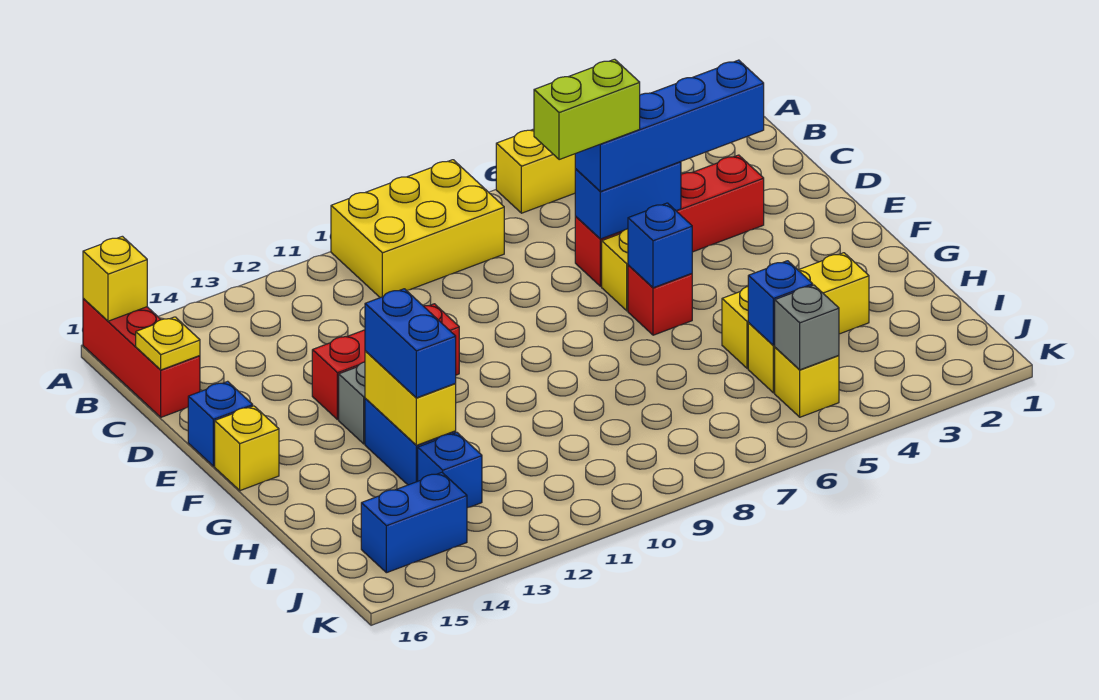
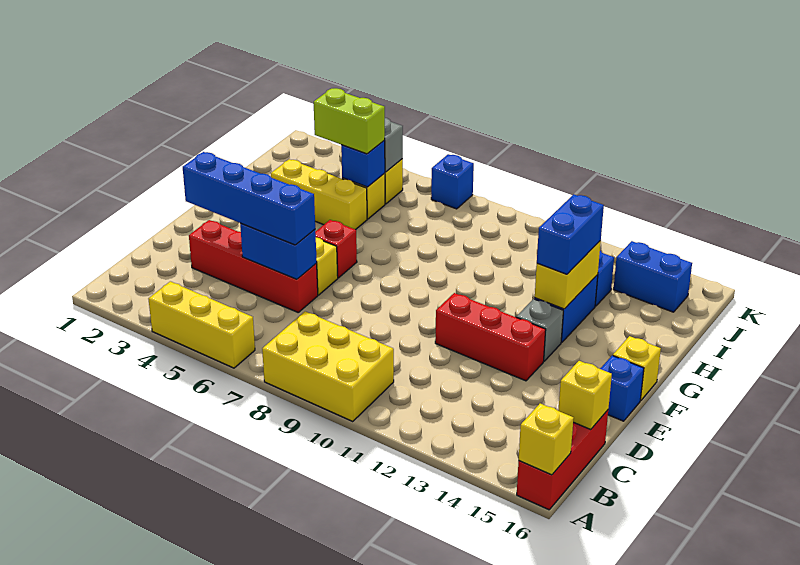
yellow 1x1 plate [136,317,200,370] -> yellow 1x1 brick [558,361,612,429]
lime 1x2 brick [534,59,640,160] -> lime 1x2 brick moved to [314,88,385,154]
blue 1x1 brick [628,203,692,288] -> blue 1x1 brick moved to [431,154,474,209]

